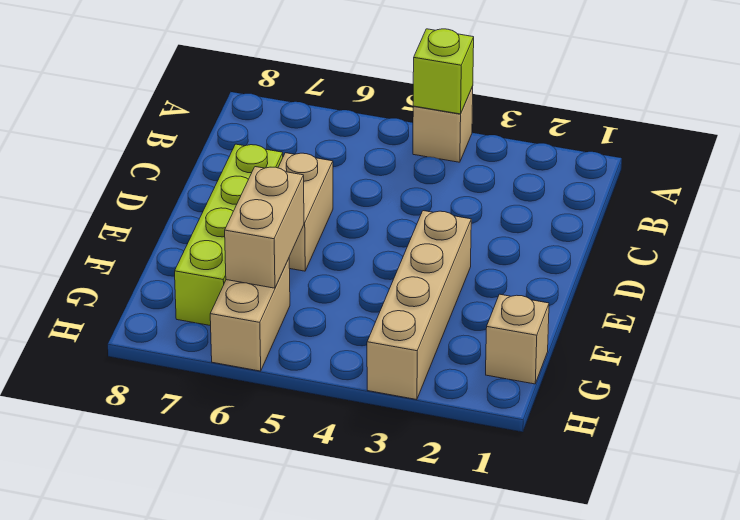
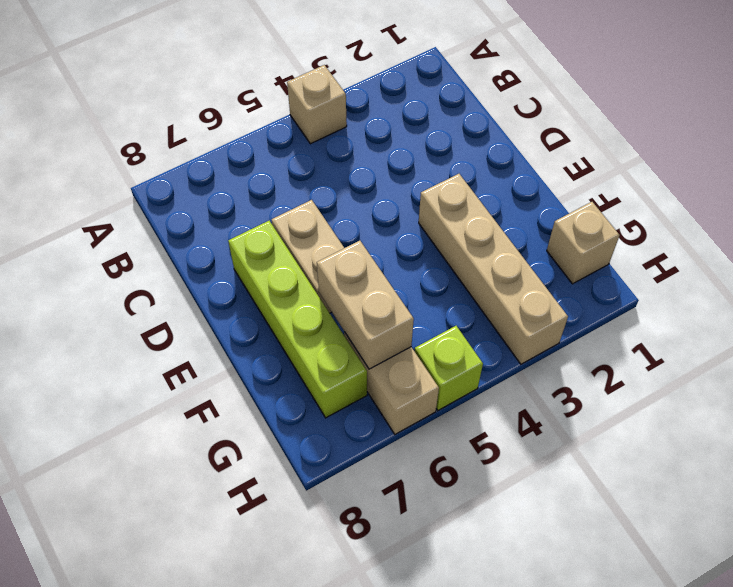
lime 1x1 brick [413,29,474,114] -> lime 1x1 brick moved to [415,326,483,410]

